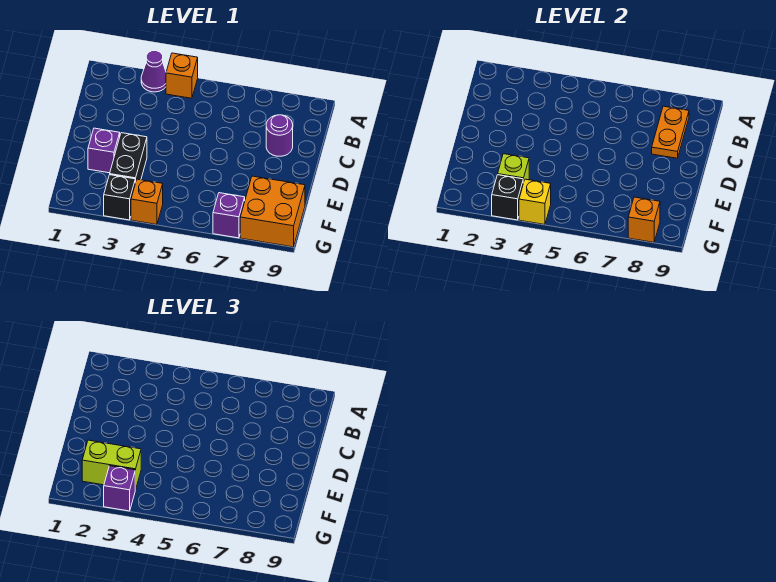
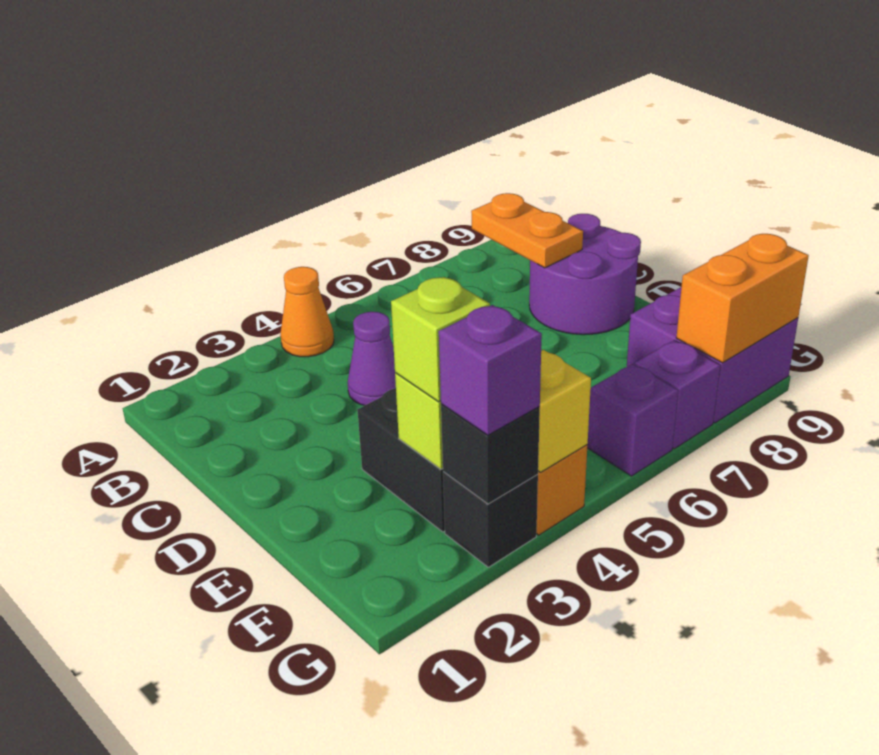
purple 1x1 cone [141,51,166,92] -> purple 1x1 cone moved to [348,312,396,405]
orange 1x1 brick [166,53,198,98] -> orange 1x1 cone [280,267,334,357]
purple 1x1 round brick [266,115,293,156] -> purple 2x2 round brick [529,214,641,335]
purple 1x1 brick [88,128,120,173] -> purple 1x1 brick moved to [587,364,679,476]
lime 1x2 brick [82,440,141,490] -> lime 1x1 brick [391,277,490,402]
orange 2x2 brick [240,176,305,247] -> purple 2x2 brick [627,287,798,423]
orange 1x1 brick [628,197,660,242] -> orange 1x2 brick [676,234,809,363]

